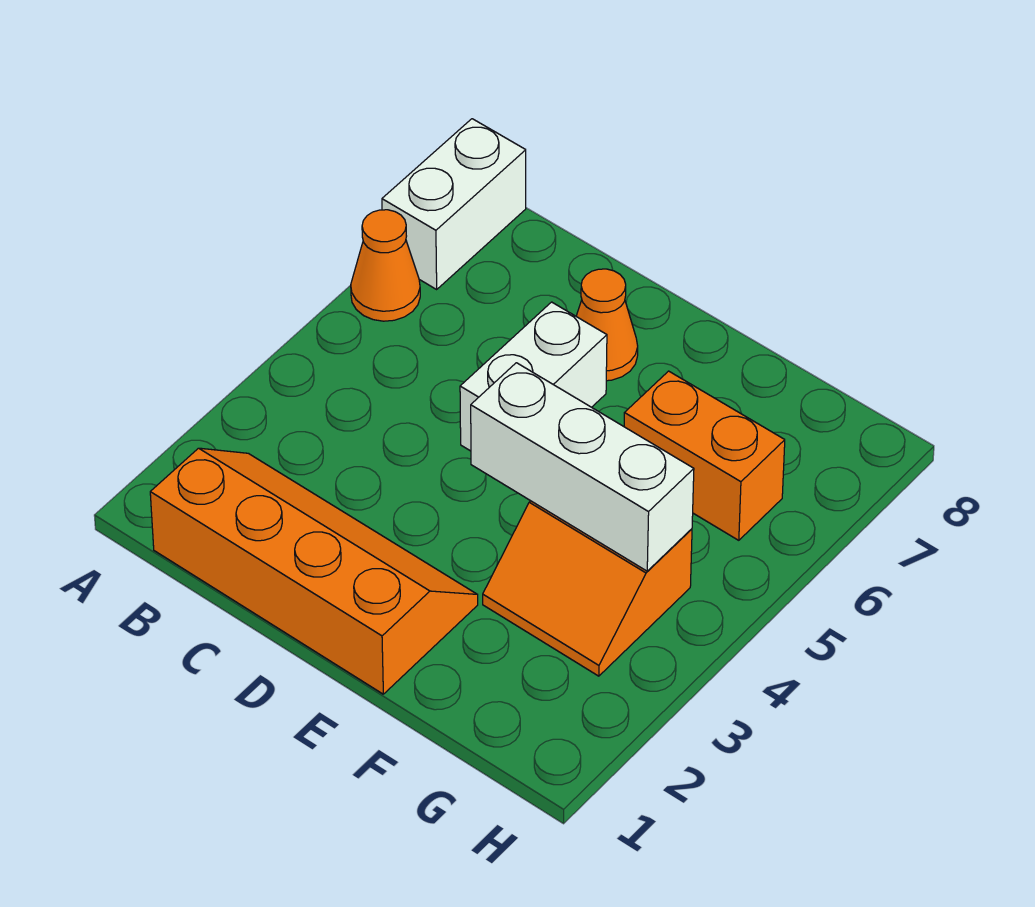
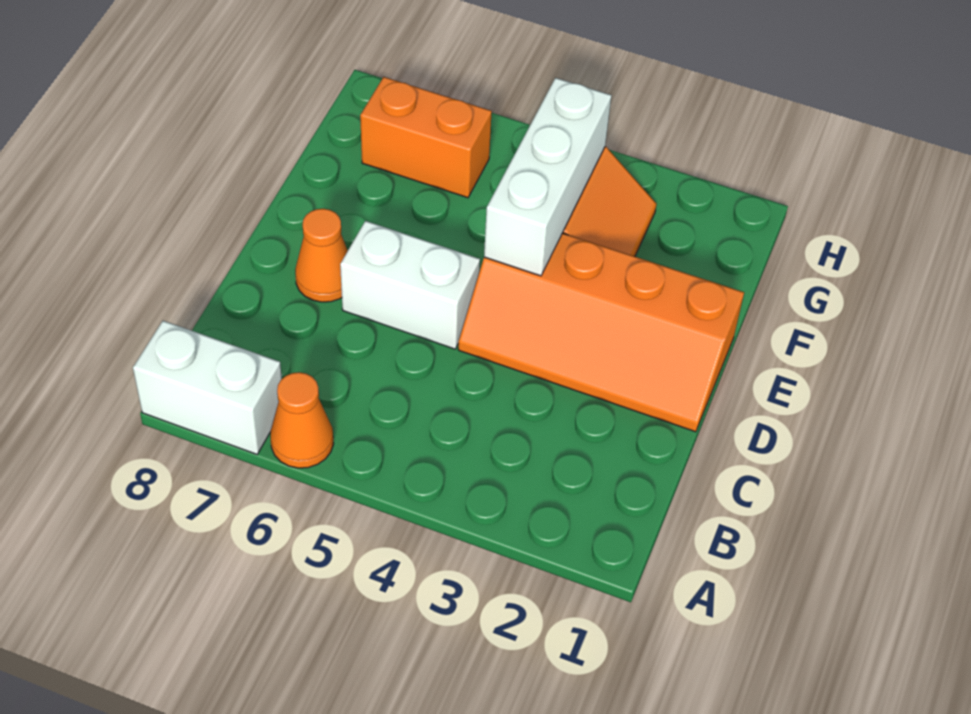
orange 2x4 slope [150,448,478,694] -> orange 2x4 slope turned to [458,233,744,432]
orange 1x2 brick [624,371,785,540] -> orange 1x2 brick turned to [360,77,492,198]

